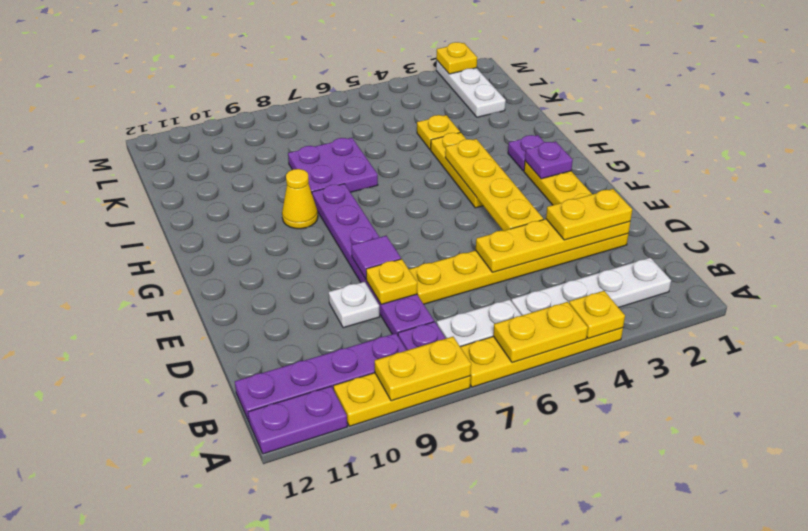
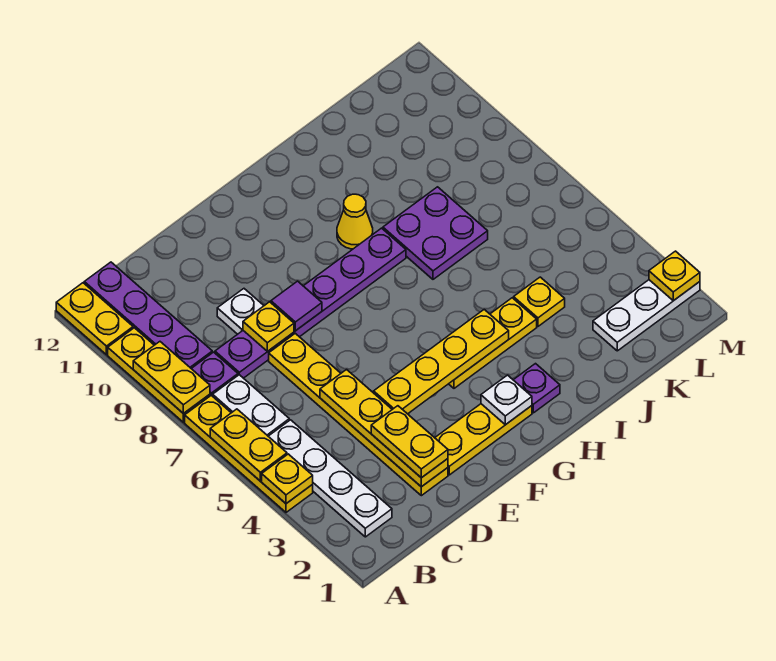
purple 1x2 plate [248,386,347,454] -> yellow 1x2 plate [56,283,133,355]
purple 1x1 plate [525,142,573,179] -> white 1x1 plate [481,375,532,425]

